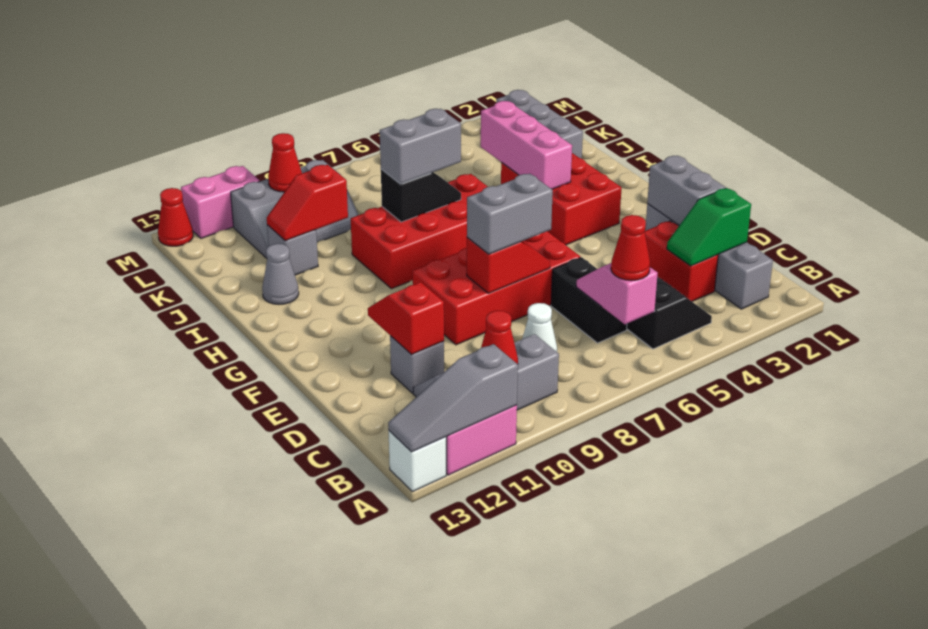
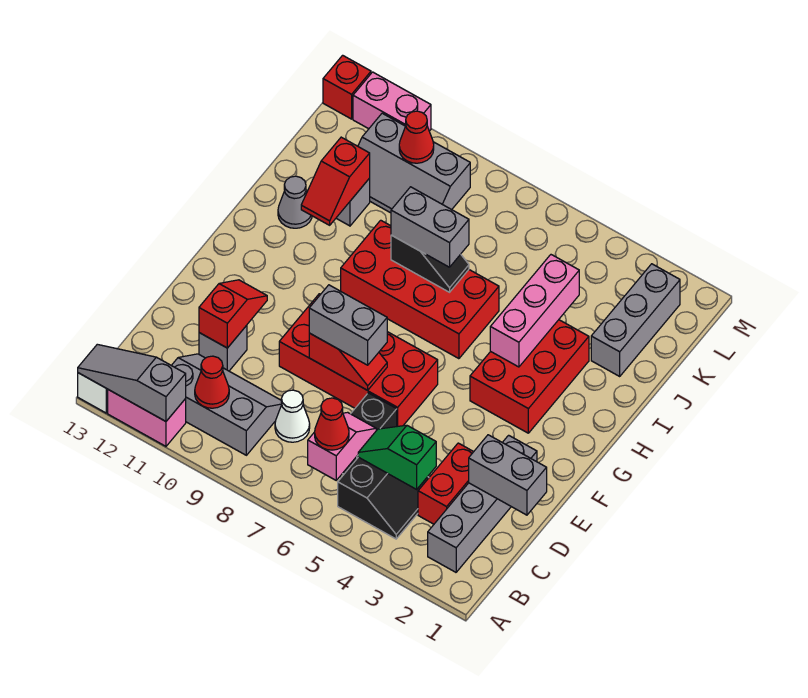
green 1x2 slope [667,188,751,266] -> green 1x2 slope moved to [358,425,436,489]
grey 1x2 brick [647,156,726,225] -> grey 1x2 brick turned to [469,435,547,515]
red 1x2 slope [267,165,348,241] -> red 1x2 slope turned to [301,137,370,225]
red 1x1 cone [158,188,193,246] -> red 1x1 brick [323,55,371,119]

